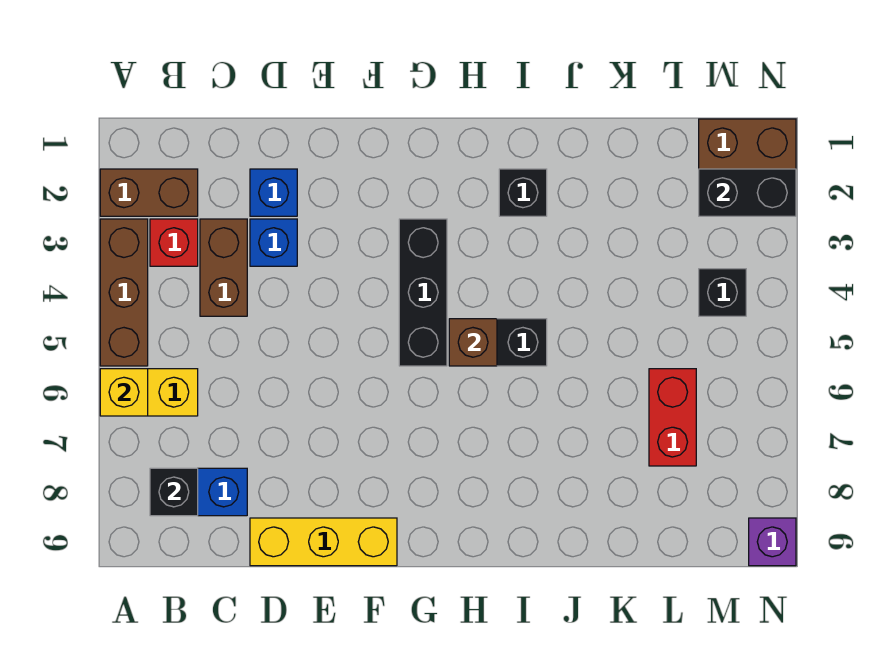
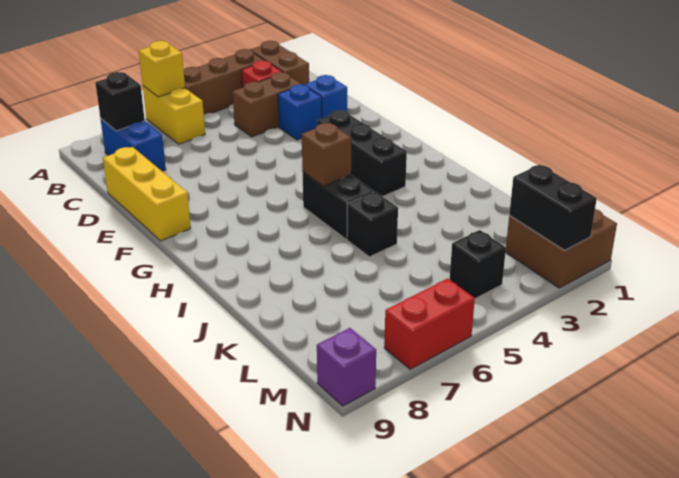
black 1x3 brick [399,219,447,366] -> black 1x3 brick turned to [317,110,407,196]
black 1x1 brick [499,169,547,216] -> black 1x1 brick moved to [347,192,398,257]
red 1x2 brick [649,369,696,466] -> red 1x2 brick moved to [384,278,475,369]

